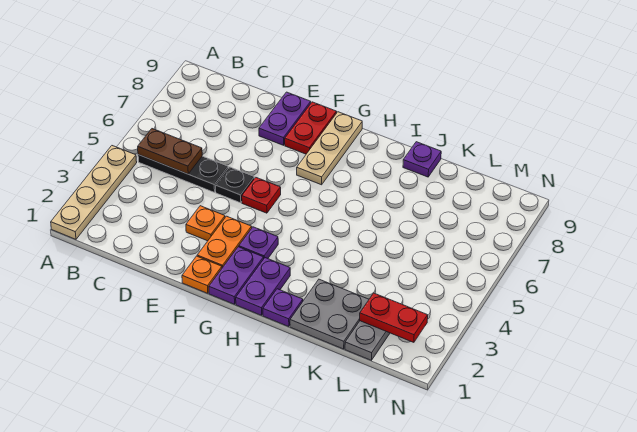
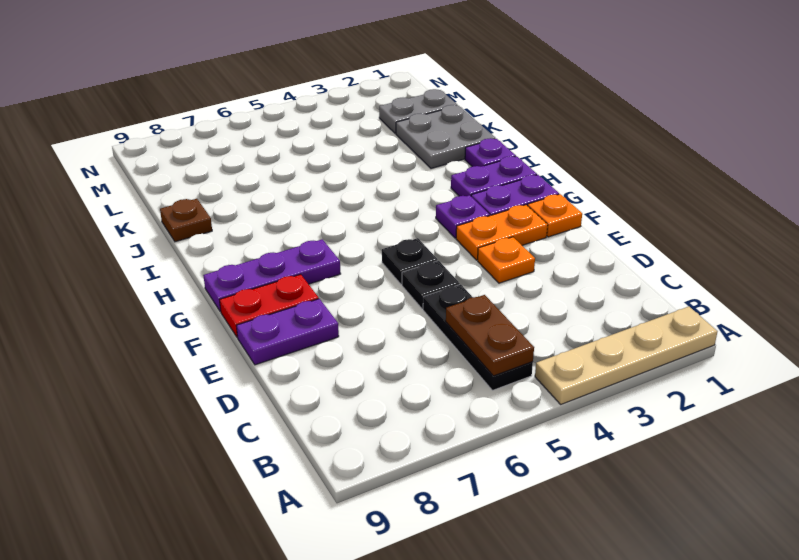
red 1x1 plate [242,177,281,213] -> black 1x1 plate [382,238,438,285]
tan 1x3 plate [297,112,362,185] -> purple 1x3 plate [203,239,341,312]
purple 1x1 plate [403,142,441,177] -> brown 1x1 plate [160,199,212,242]
red 1x2 plate [360,293,428,342] -> none

